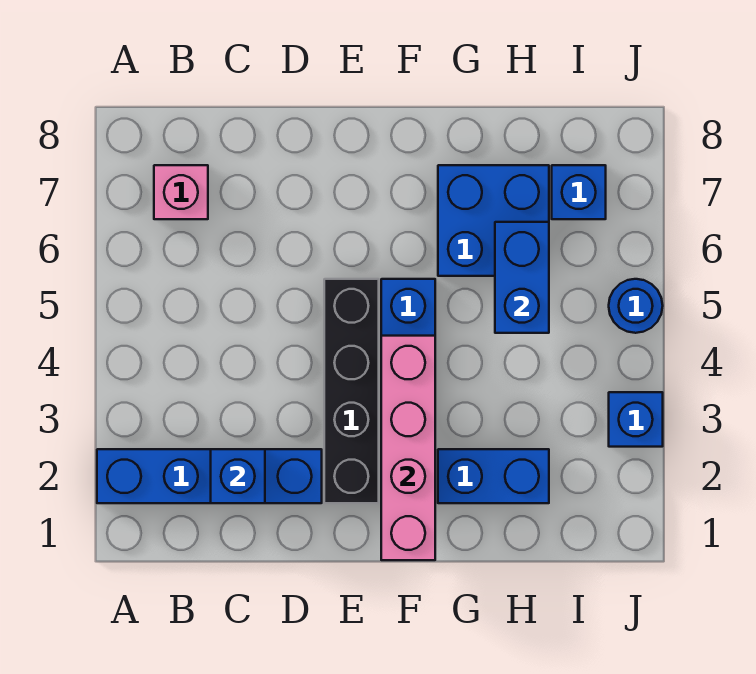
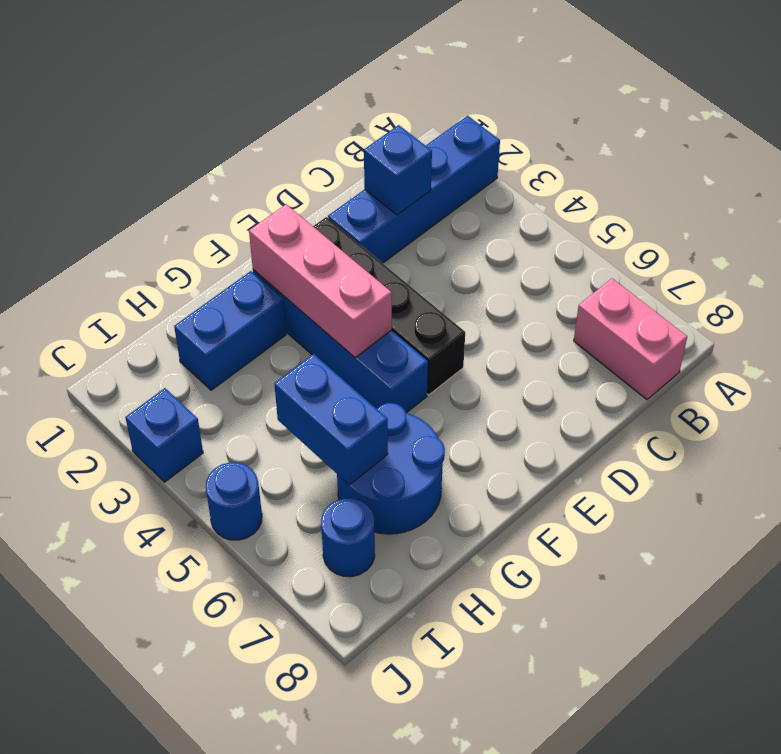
pink 1x1 brick [154,165,208,219] -> pink 1x2 brick [574,279,687,399]
pink 1x4 brick [381,336,435,560] -> pink 1x3 brick [249,204,392,358]
blue 2x2 brick [438,165,549,276] -> blue 2x2 round brick [337,403,445,534]
blue 1x1 brick [552,165,606,219] -> blue 1x1 round brick [321,498,375,577]

